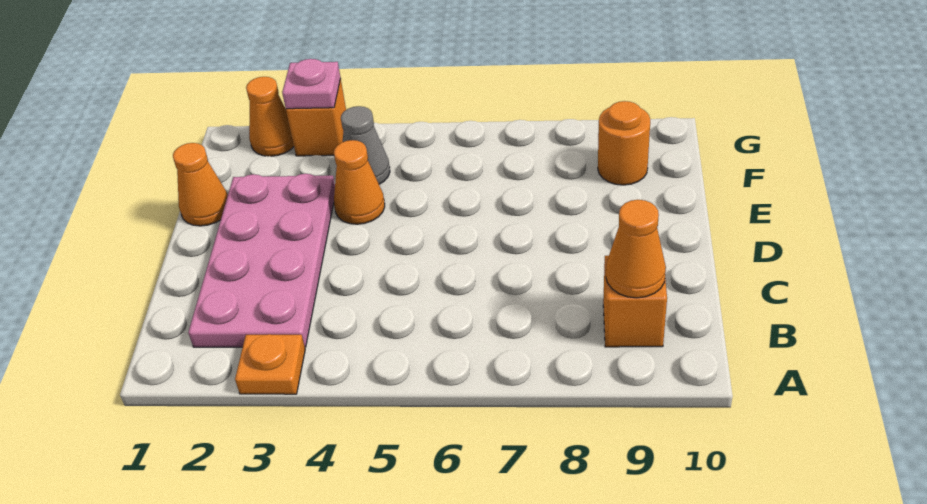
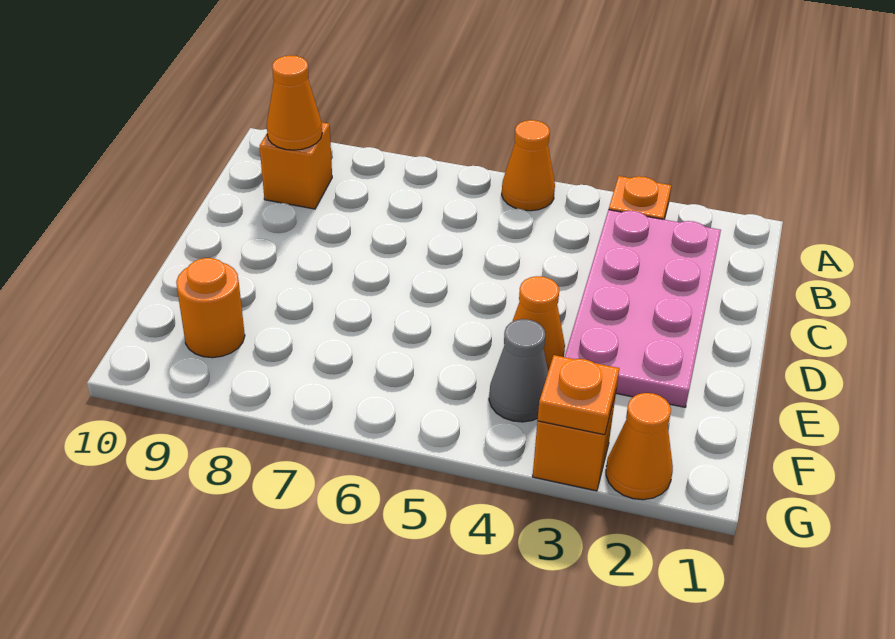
orange 1x1 cone [173,143,228,226] -> orange 1x1 cone moved to [502,120,555,211]
pink 1x1 plate [282,59,341,109] -> orange 1x1 plate [538,355,619,435]

